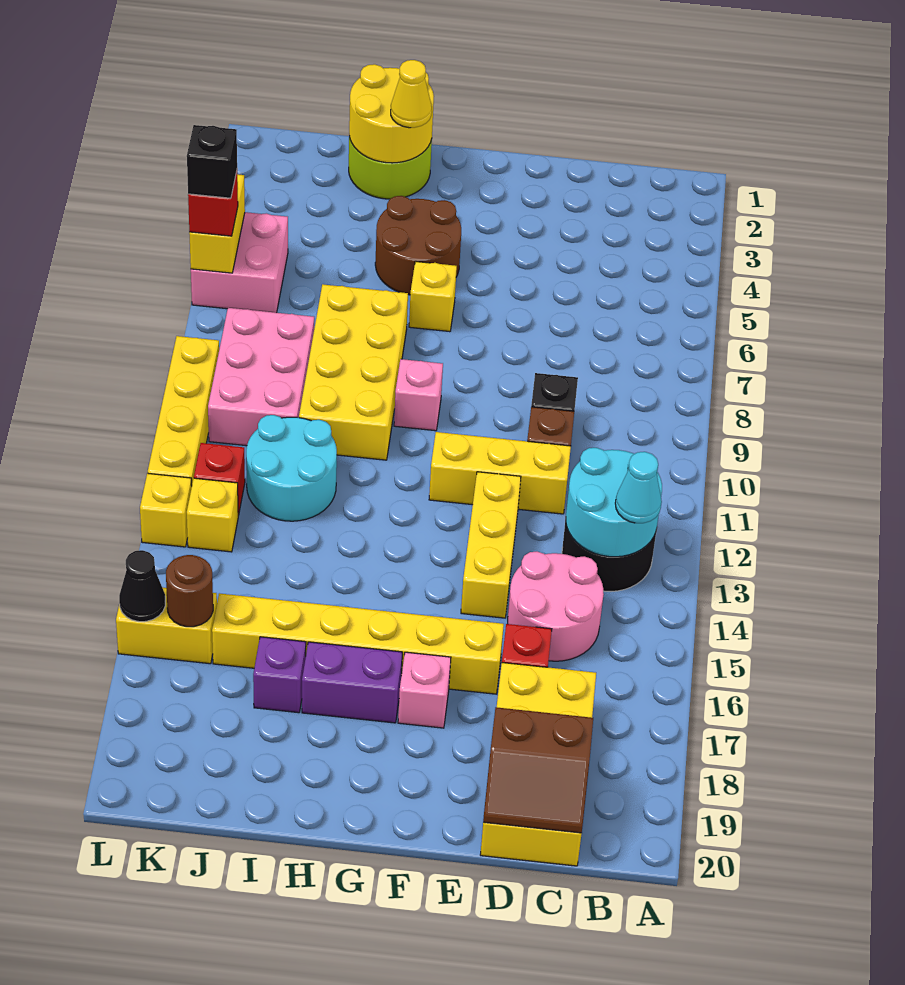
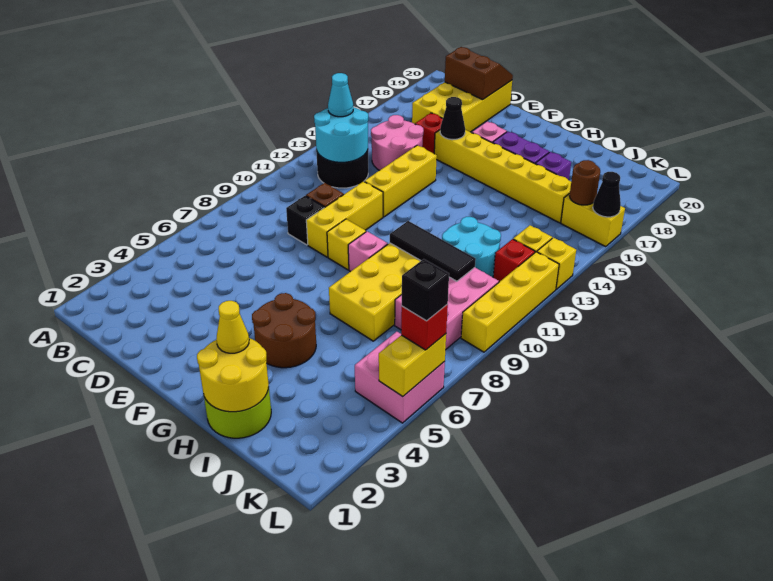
yellow 1x3 brick [429,432,571,514] -> yellow 1x3 brick turned to [306,181,383,257]
none -> black 1x1 cone [440,97,465,140]
yellow 1x1 brick [409,261,457,332] -> yellow 1x1 brick moved to [327,219,366,270]
none -> black 1x3 tile [390,221,476,281]

